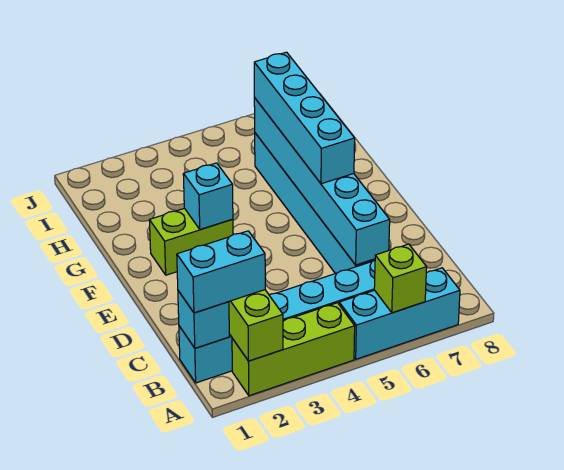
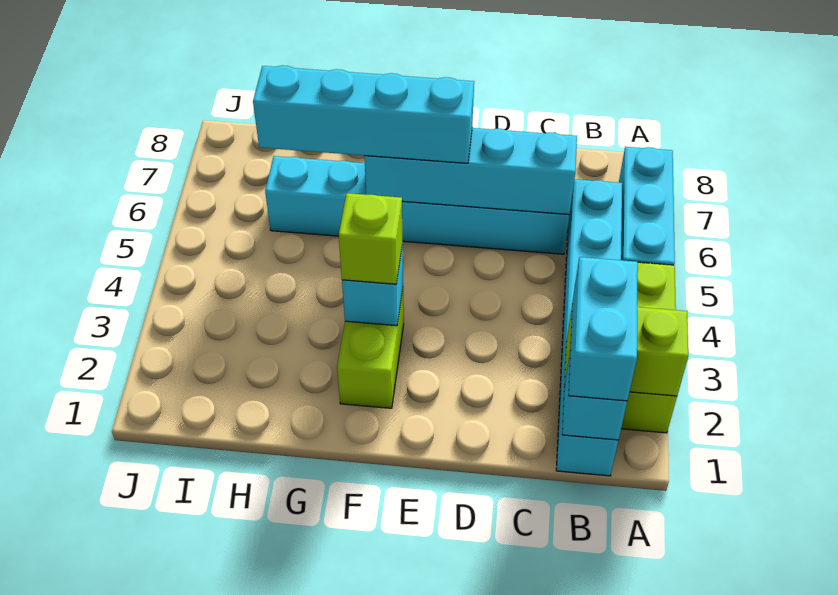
lime 1x1 brick [374,244,427,313] -> lime 1x1 brick moved to [339,193,403,284]
cyan 1x6 brick [254,98,390,265] -> cyan 1x4 brick [364,128,577,215]

